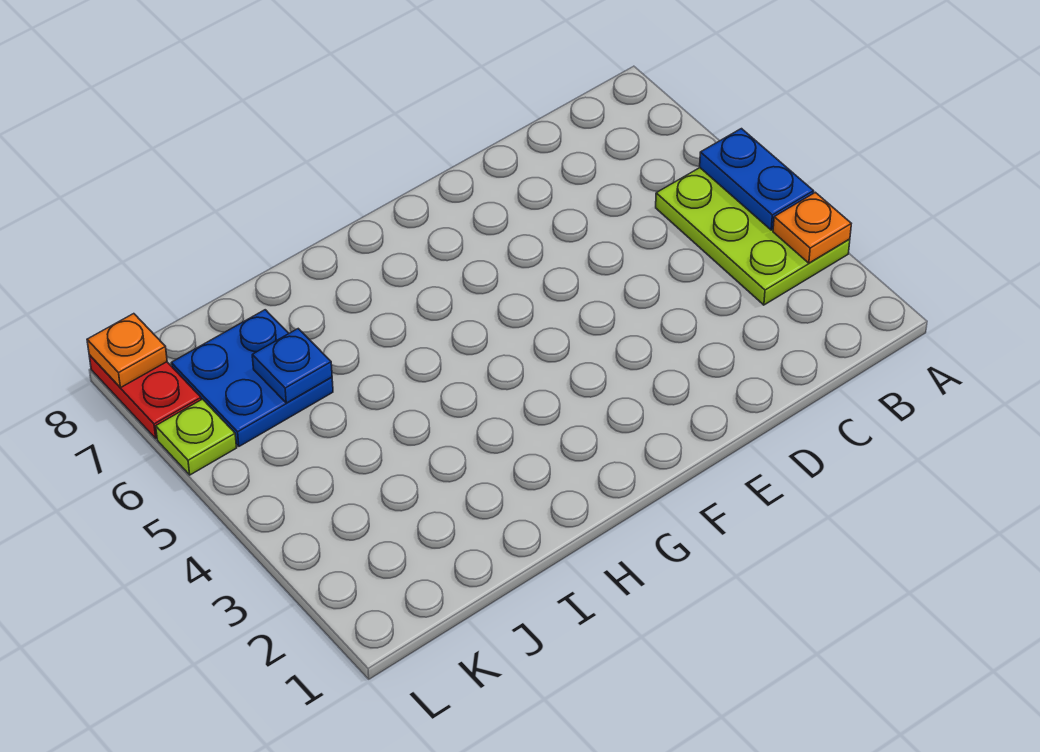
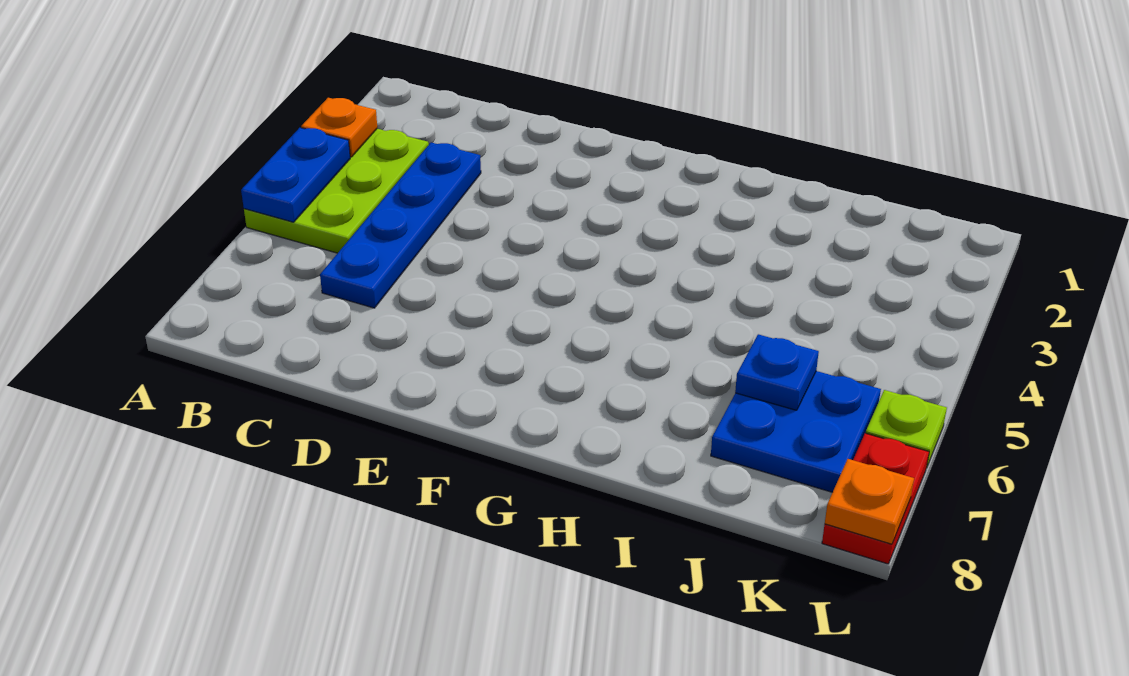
none -> blue 1x4 plate [320,143,481,308]

